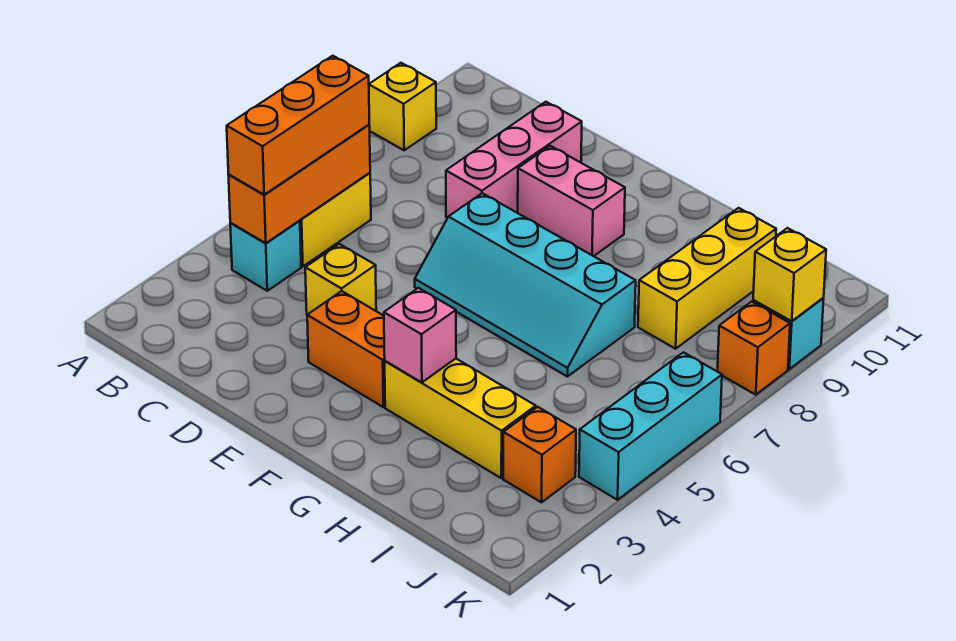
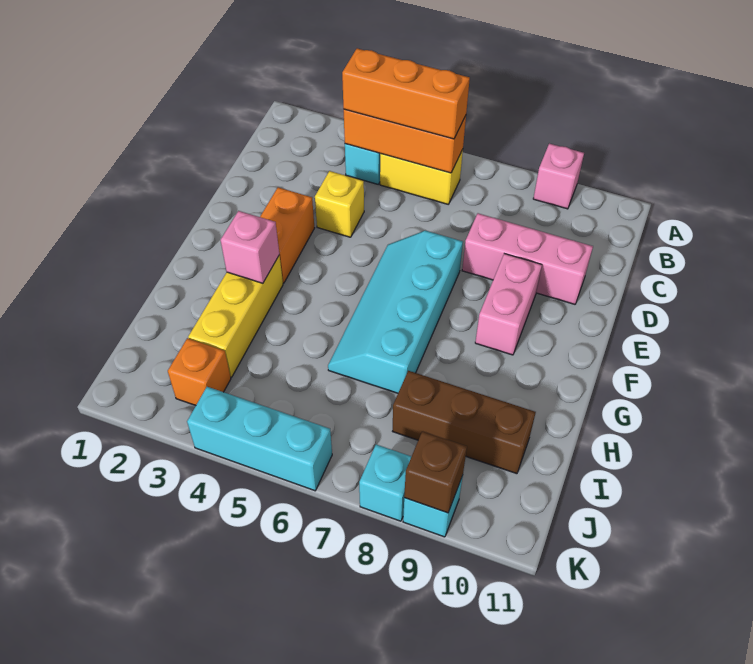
yellow 1x1 brick [369,63,436,150] -> pink 1x1 brick [533,144,584,209]
yellow 1x3 brick [638,208,776,349] -> brown 1x3 brick [393,371,536,474]
orange 1x1 brick [718,302,790,395] -> cyan 1x1 brick [359,445,411,521]
yellow 1x1 brick [753,228,826,321] -> brown 1x1 brick [404,431,467,513]

